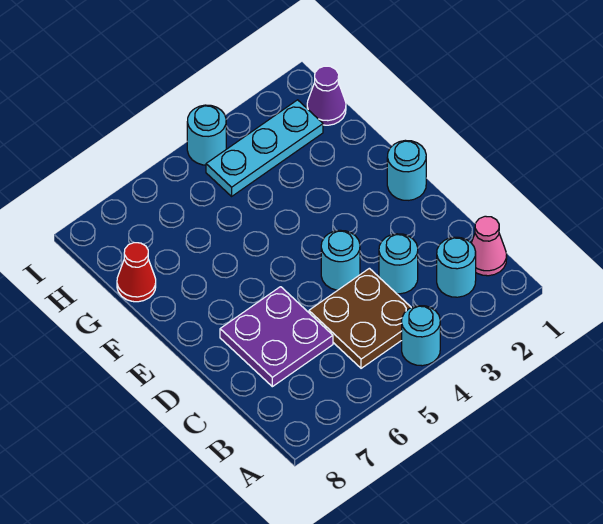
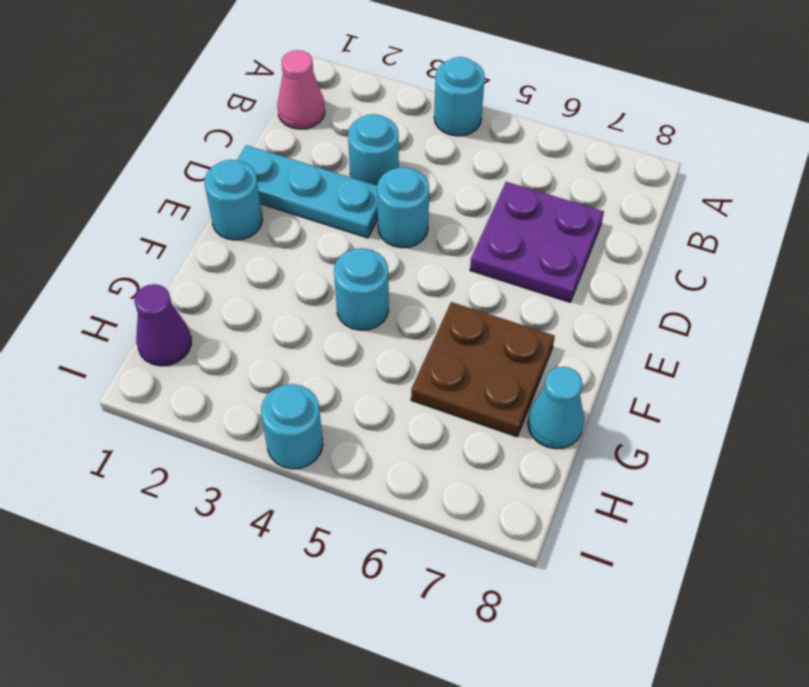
cyan 1x1 round brick [437,237,476,297] -> cyan 1x1 round brick moved to [334,248,389,330]
brown 2x2 plate [309,268,411,368] -> brown 2x2 plate moved to [411,302,555,437]
red 1x1 cone [117,243,156,302] -> cyan 1x1 cone [528,367,584,449]
cyan 1x3 plate [206,100,323,196] -> cyan 1x3 plate moved to [237,145,378,238]

